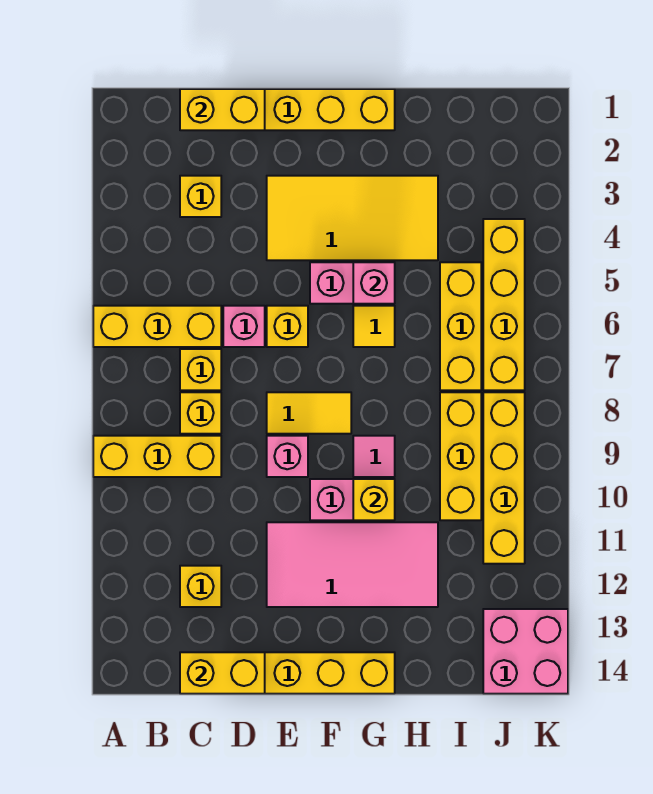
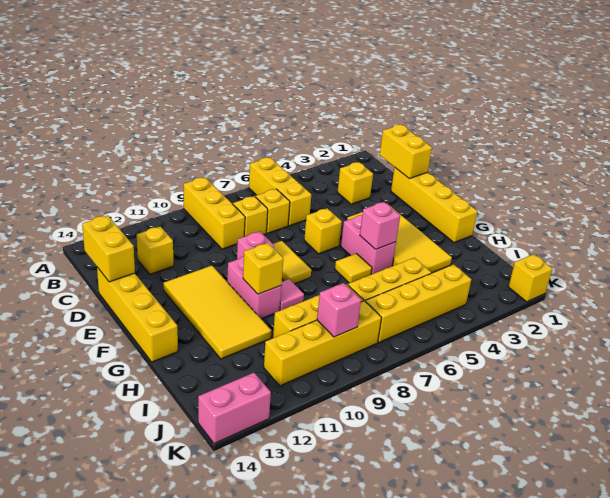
pink 1x1 brick [223,306,265,347] -> pink 1x1 brick moved to [317,283,361,337]
pink 2x4 tile [267,522,438,607] -> yellow 2x4 tile [163,266,271,359]
pink 2x2 brick [483,609,568,694] -> pink 1x2 brick [198,373,271,444]
none -> yellow 1x1 brick [509,254,552,302]

